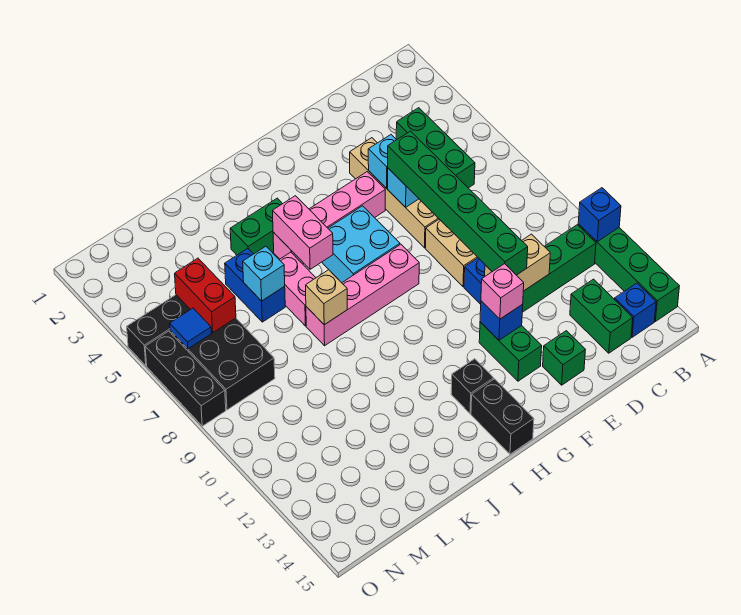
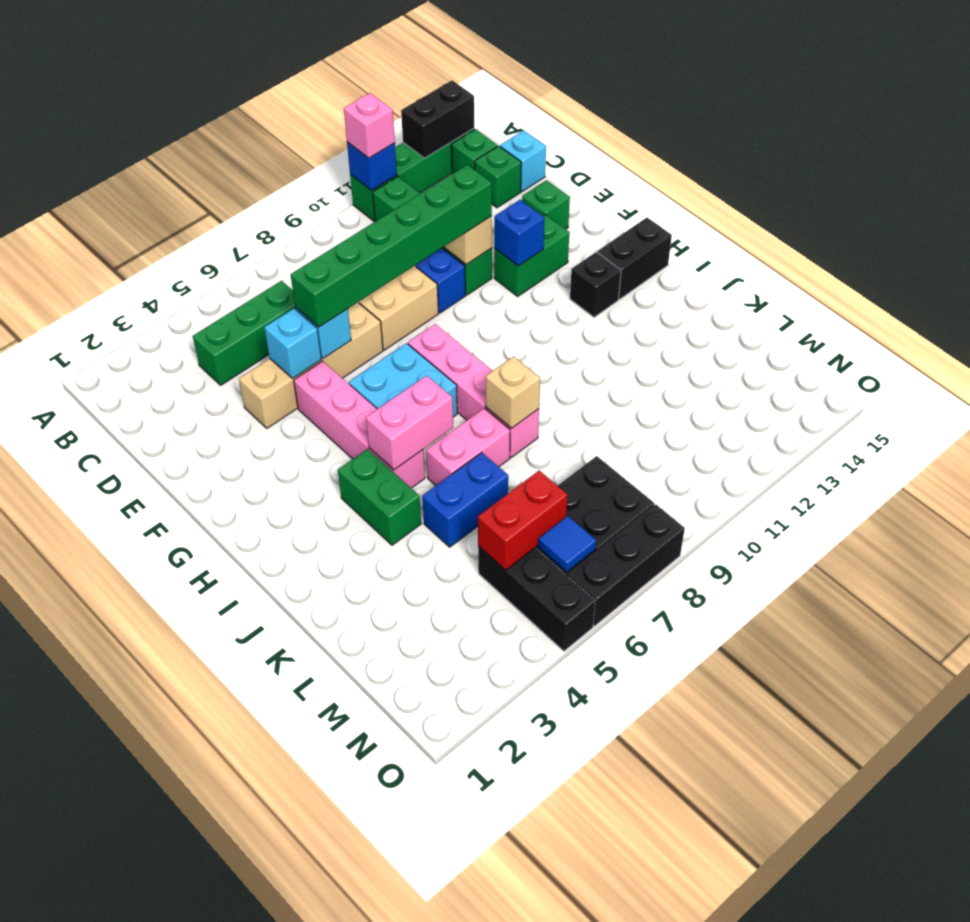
none -> black 1x2 brick [401,80,474,158]
blue 1x1 brick [615,283,656,337] -> green 1x1 brick [451,129,498,174]
green 1x2 brick [570,279,633,353] -> green 1x1 brick [475,146,521,208]
pink 1x1 brick [481,264,524,319] -> pink 1x1 brick moved to [344,93,395,158]
cyan 1x1 brick [243,246,285,301] -> cyan 1x1 brick moved to [500,130,546,192]

